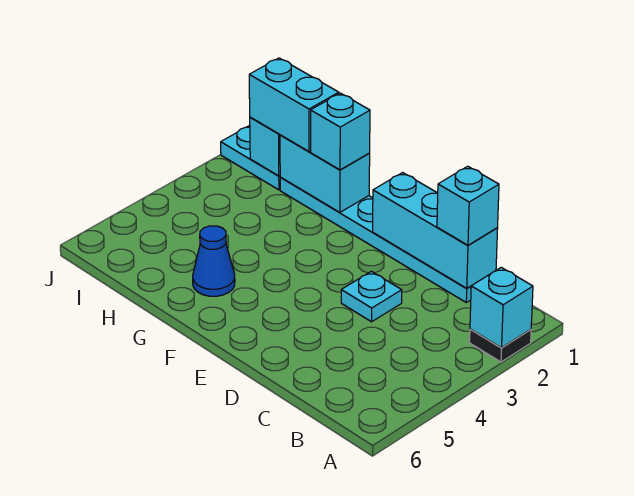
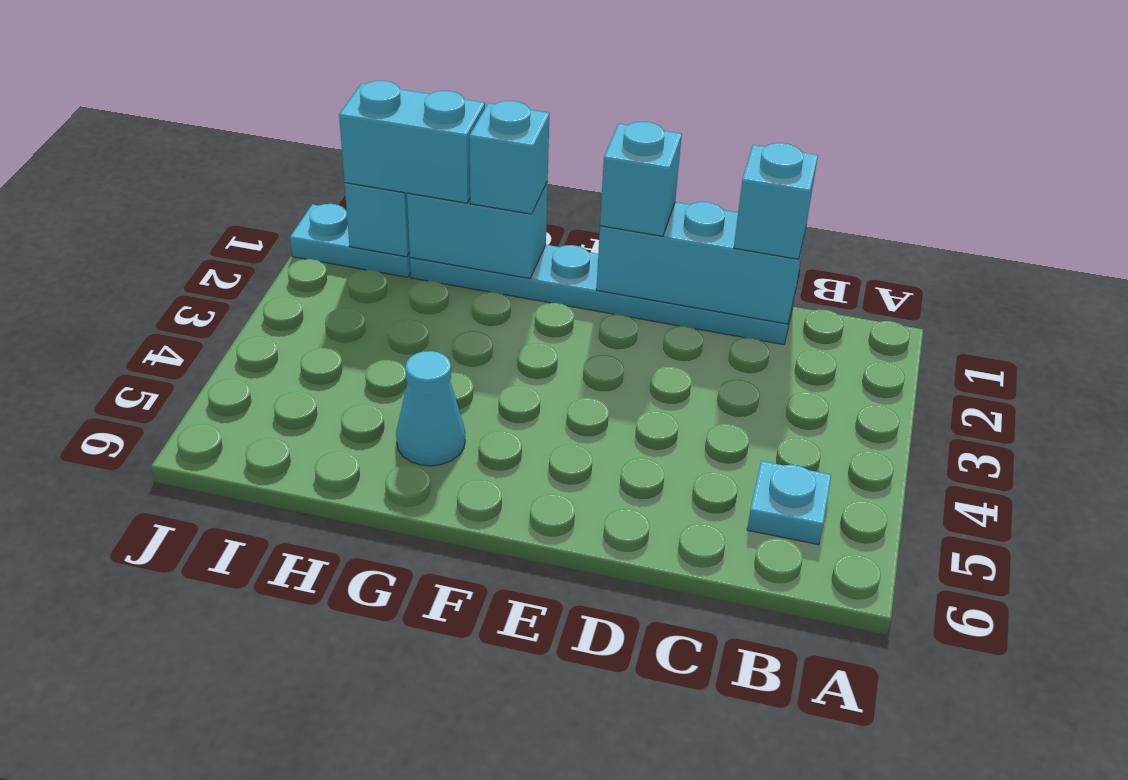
black 1x1 plate [470,329,531,362] -> none
cyan 1x1 brick [470,267,533,348] -> cyan 1x1 brick moved to [600,122,682,236]
cyan 1x1 plate [341,271,402,322] -> cyan 1x1 plate moved to [747,461,831,545]
blue 1x1 cone [193,226,235,296] -> cyan 1x1 cone [396,351,465,466]

